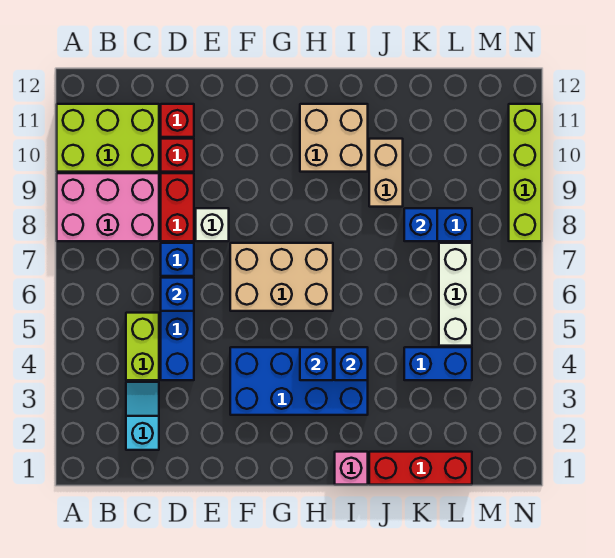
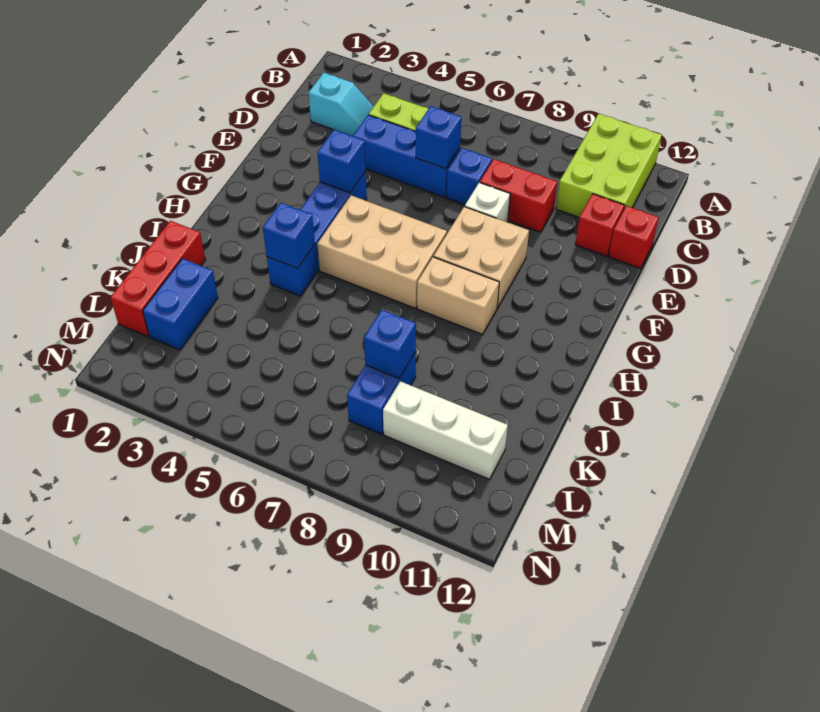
pink 2x3 brick [57,173,159,241] -> none
red 1x1 brick [161,139,194,172] -> red 1x1 brick moved to [609,206,659,269]
blue 2x4 brick [230,347,368,415] -> blue 1x4 brick [267,171,367,296]
tan 2x3 brick [230,243,333,311] -> tan 2x3 brick turned to [317,195,447,308]
blue 1x1 brick [300,347,333,380] -> blue 1x1 brick moved to [317,130,366,193]
tan 2x2 brick [300,104,368,172] -> tan 2x2 brick moved to [434,207,529,308]
pink 1x1 brick [335,452,368,485] -> none
tan 1x2 brick [369,139,403,207] -> tan 1x2 brick moved to [417,257,499,334]
blue 1x2 brick [404,347,472,380] -> blue 1x2 brick moved to [143,258,218,350]
white 1x3 brick [439,243,472,346] -> white 1x3 brick moved to [383,381,508,479]
lime 1x4 brick [509,104,542,241] -> none

